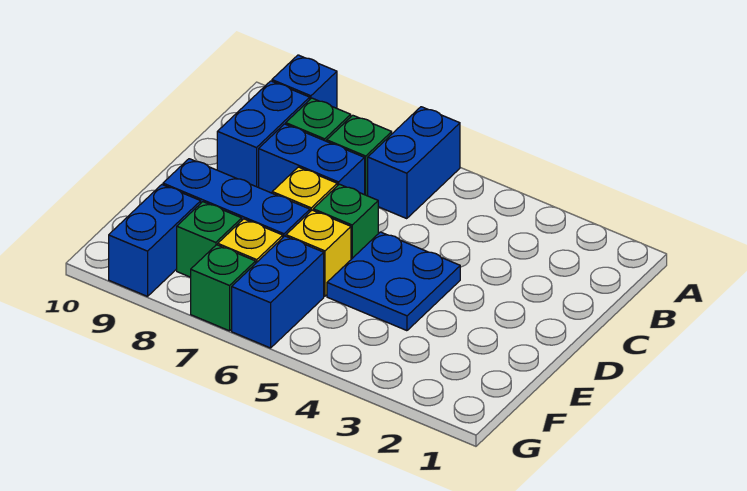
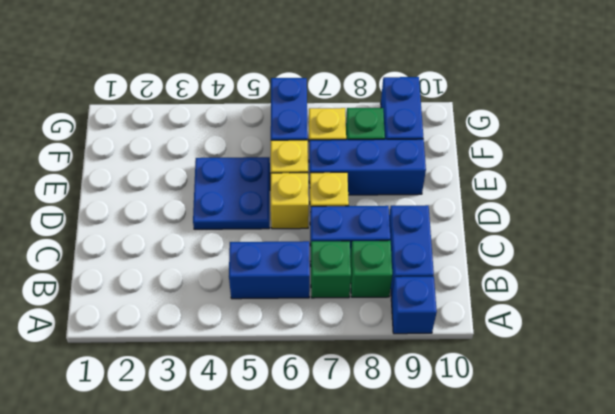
blue 1x2 brick [368,107,460,219] -> blue 1x2 brick turned to [229,241,310,299]
green 1x1 brick [313,184,378,259] -> yellow 1x1 brick [271,173,309,229]
green 1x1 brick [191,245,256,331] -> none

